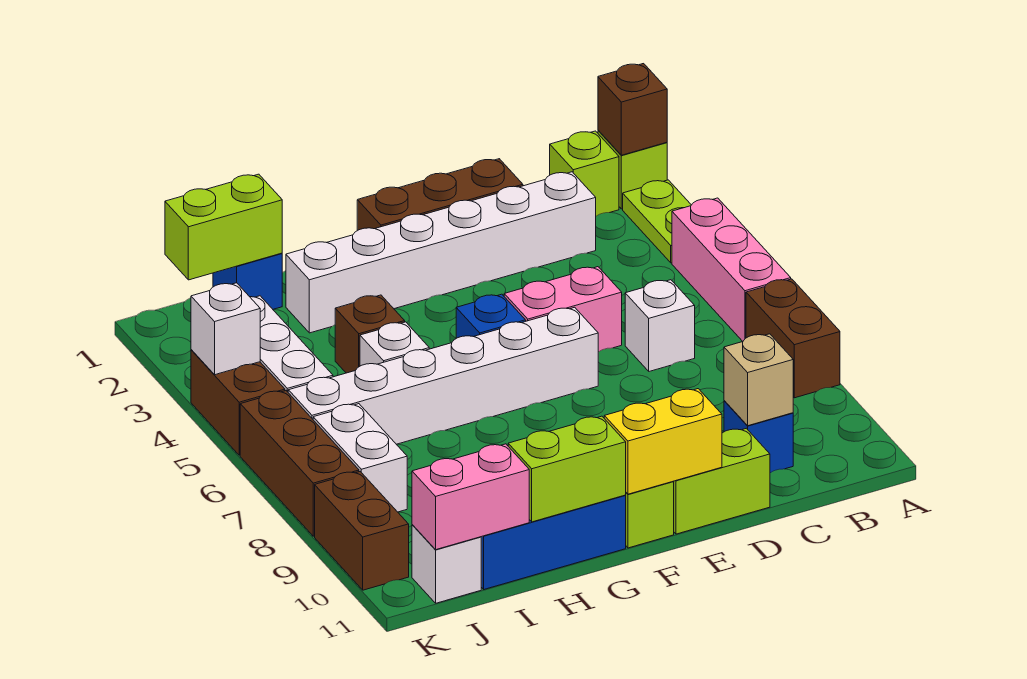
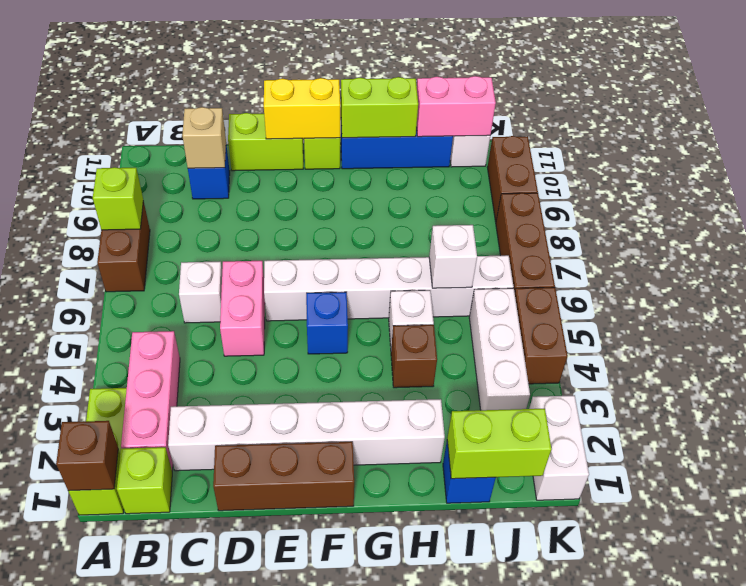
pink 1x3 brick [672,198,791,341] -> pink 1x3 brick moved to [121,331,180,470]
none -> lime 1x1 brick [93,167,143,230]
pink 1x2 brick [504,267,622,352] -> pink 1x2 brick turned to [220,261,265,356]
white 1x2 brick [313,404,407,512] -> white 1x2 brick moved to [529,395,589,500]
white 1x1 brick [191,283,260,375] -> white 1x1 brick moved to [429,225,477,288]

